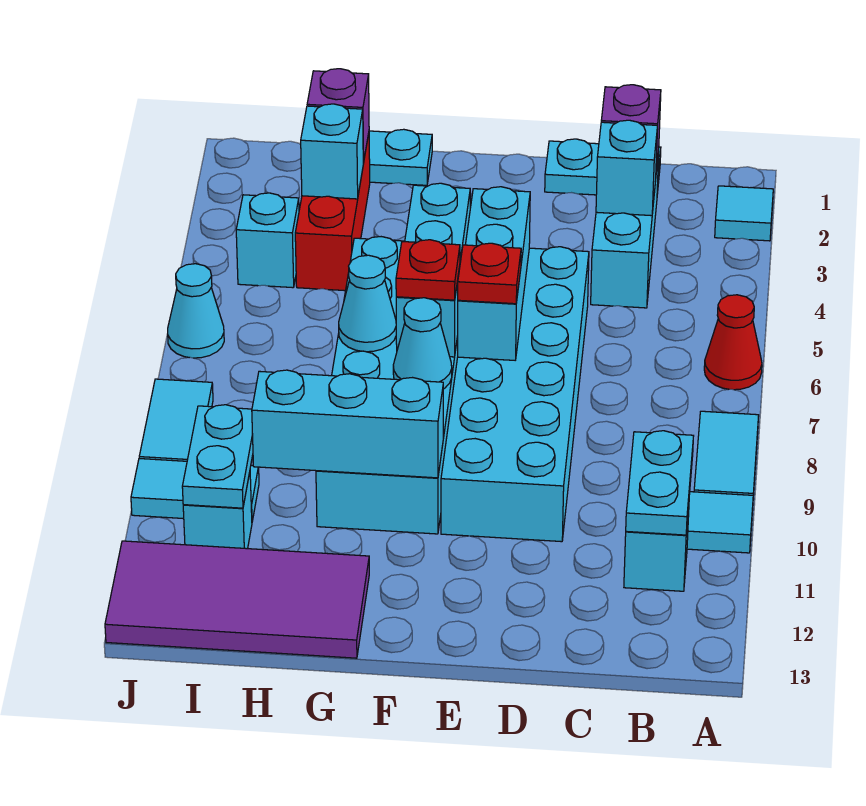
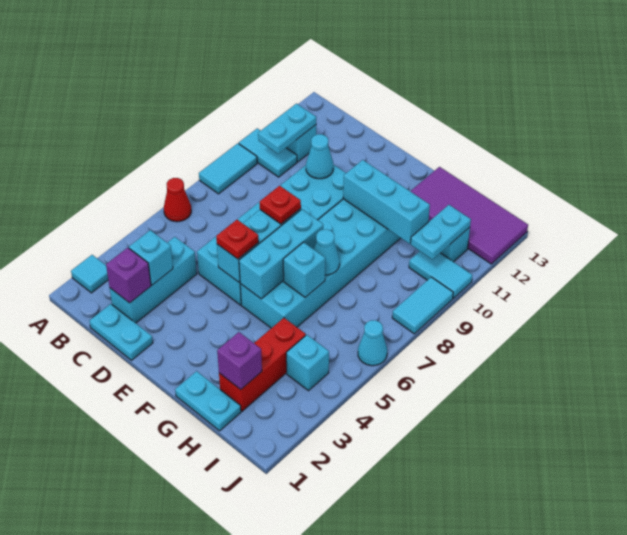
red 1x1 plate [396,240,460,300] -> red 1x1 plate moved to [216,220,259,259]
cyan 1x1 cone [393,298,452,389] -> cyan 1x1 cone moved to [306,134,333,179]
cyan 1x1 brick [301,104,363,199] -> cyan 1x1 brick moved to [283,242,325,297]

